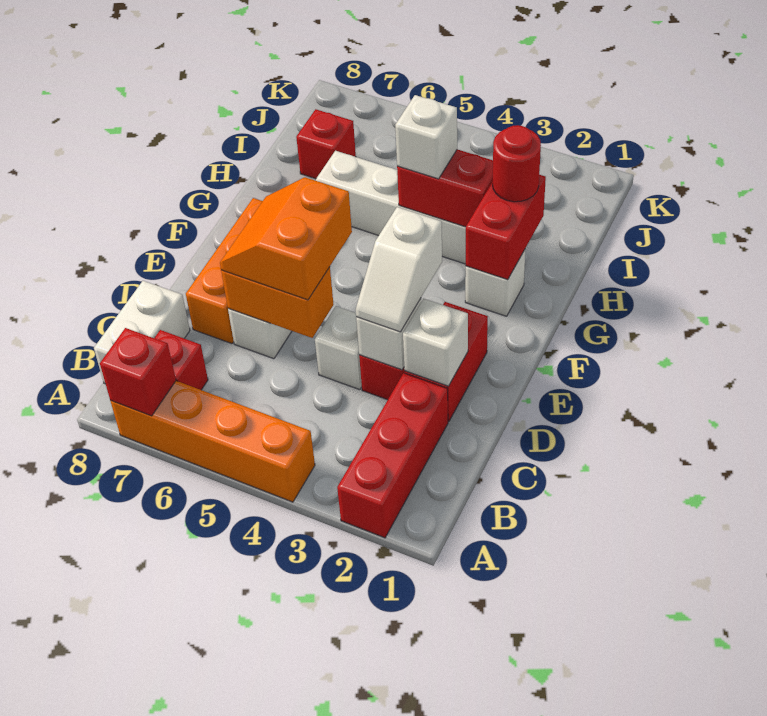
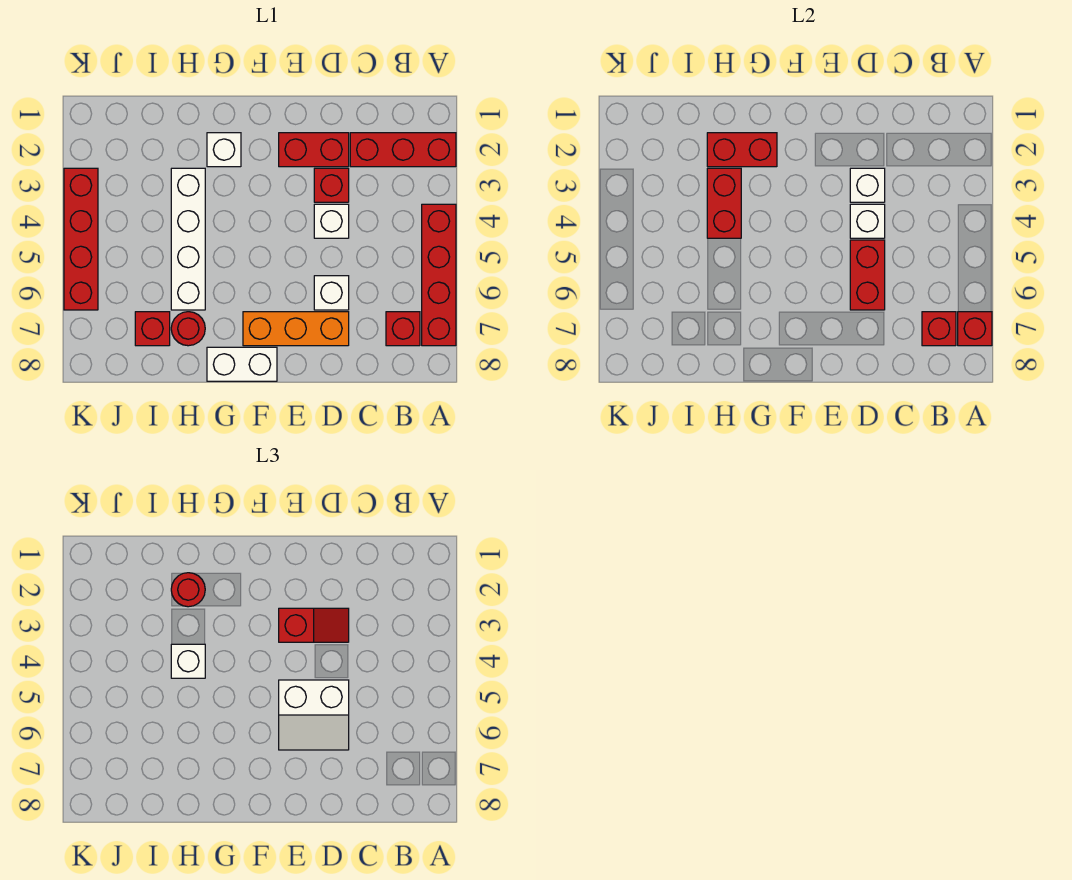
orange 1x4 brick [111,381,315,502] -> red 1x4 brick [422,204,456,346]
none -> red 1x1 brick [922,312,956,346]
white 1x2 brick [94,281,190,384] -> white 1x2 brick moved to [207,347,277,381]
white 1x1 brick [403,298,468,386] -> white 1x1 brick moved to [850,204,885,238]
white 1x2 slope [356,207,442,332] -> red 1x2 slope [279,608,349,642]
orange 1x2 brick [221,267,334,338] -> red 1x2 brick [850,240,885,310]
orange 2x2 slope [220,177,352,300] -> white 2x2 slope [279,680,349,750]
none -> red 1x1 round brick [171,312,205,346]
none -> red 1x4 brick [64,168,98,310]

